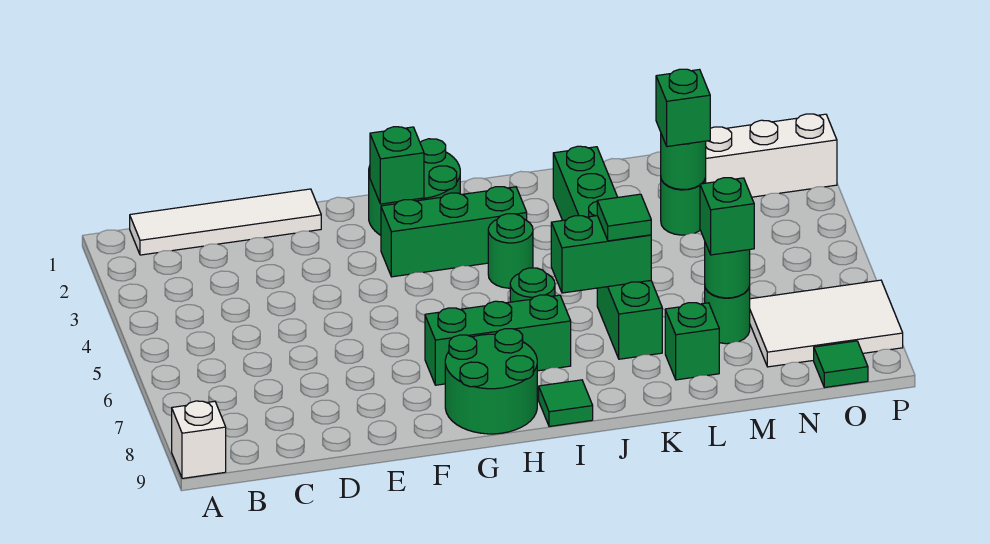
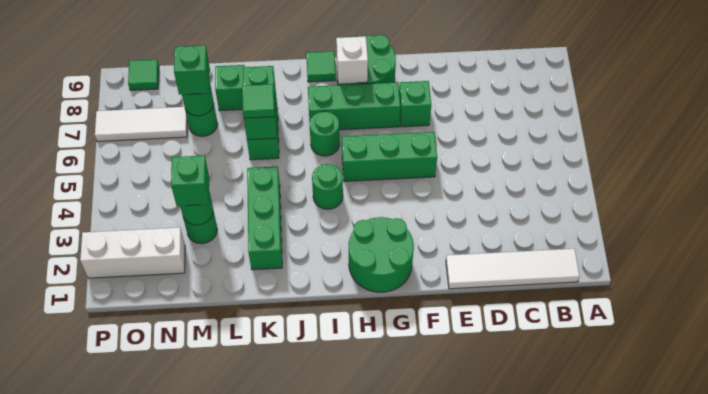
white 1x1 brick [172,401,226,478] -> white 1x1 brick moved to [336,37,368,84]
green 1x1 brick [370,127,424,204] -> green 1x1 brick moved to [399,81,431,127]
green 1x3 brick [381,187,527,277] -> green 1x3 brick moved to [342,132,437,181]
green 1x2 brick [551,216,651,293] -> green 1x2 brick turned to [243,66,277,140]
white 2x3 tile [750,280,903,367] -> white 1x3 tile [95,107,187,142]

